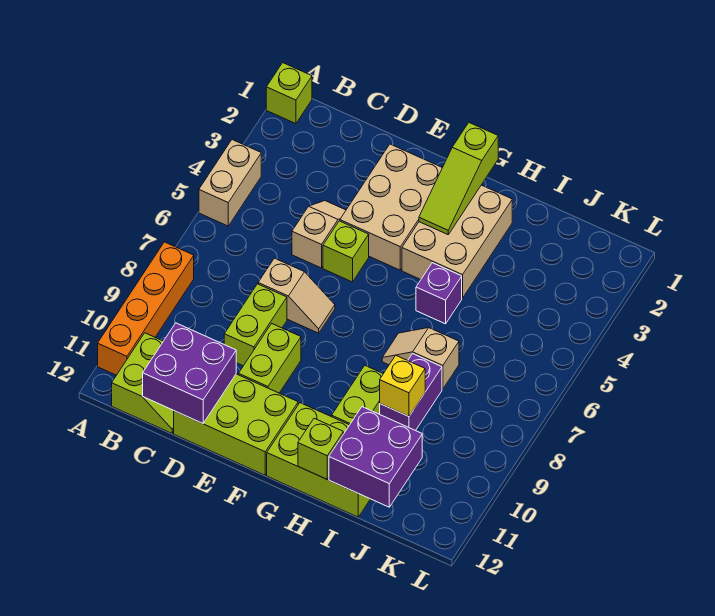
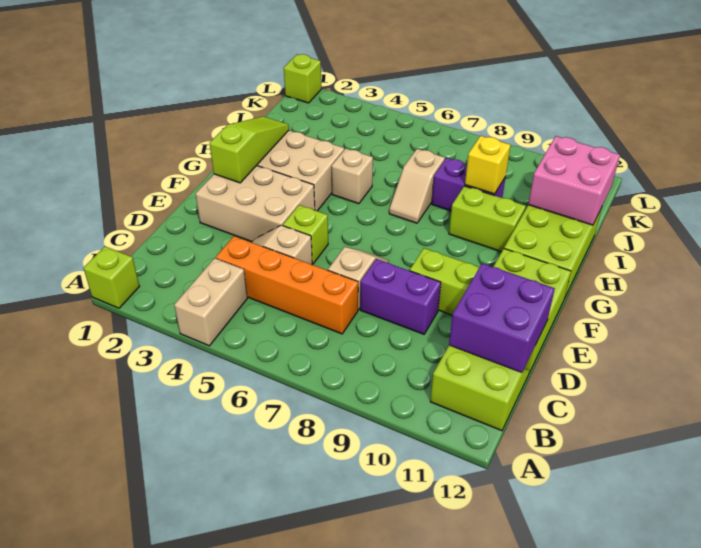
tan 1x2 brick [199,140,261,226] -> tan 1x2 brick turned to [174,258,247,346]
orange 1x4 brick [98,242,194,375] -> orange 1x4 brick moved to [216,236,358,334]
lime 1x2 brick [224,284,287,366] -> purple 1x2 brick [360,259,441,334]
lime 1x3 slope [419,123,498,235] -> lime 1x3 slope turned to [210,116,289,183]
purple 1x1 brick [416,263,462,324] -> tan 1x1 brick [332,149,373,204]
lime 1x1 brick [298,418,343,479] -> lime 1x1 brick moved to [284,54,321,103]
purple 2x2 brick [329,407,422,507] -> pink 2x2 brick [528,136,620,225]

